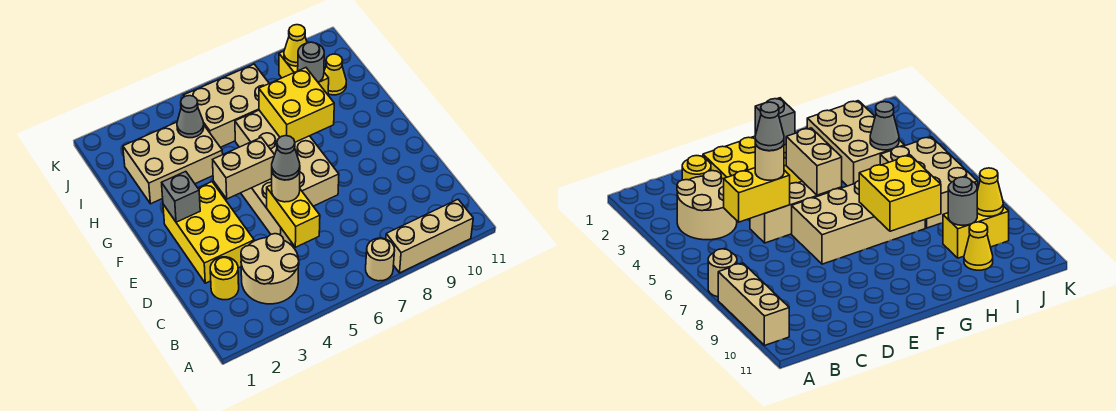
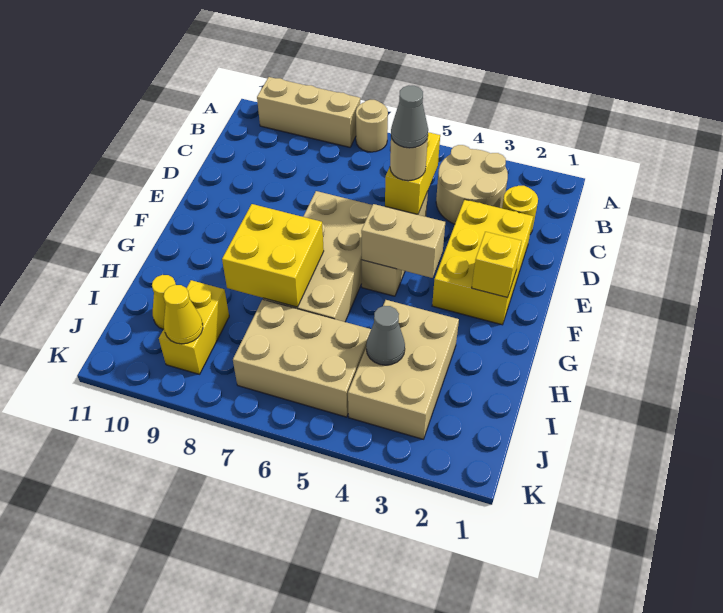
grey 1x1 brick [162,171,200,222] -> yellow 1x1 brick [472,232,522,298]
tan 2x3 brick [123,122,223,204] -> tan 2x3 brick turned to [348,300,459,439]
grey 1x1 round brick [298,42,324,82] -> none

